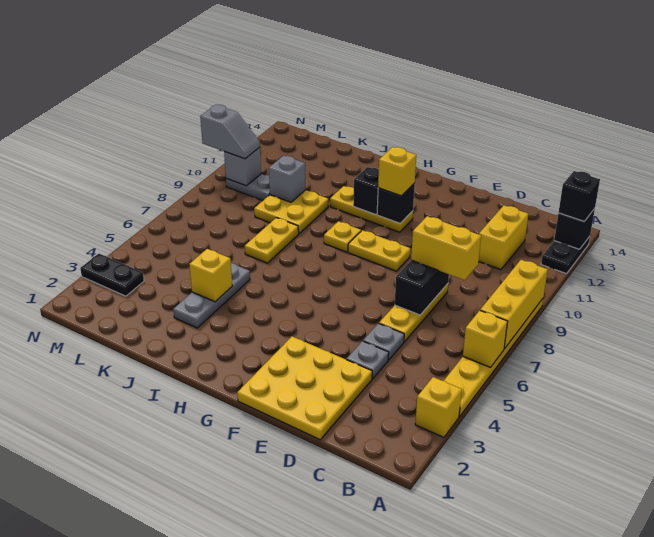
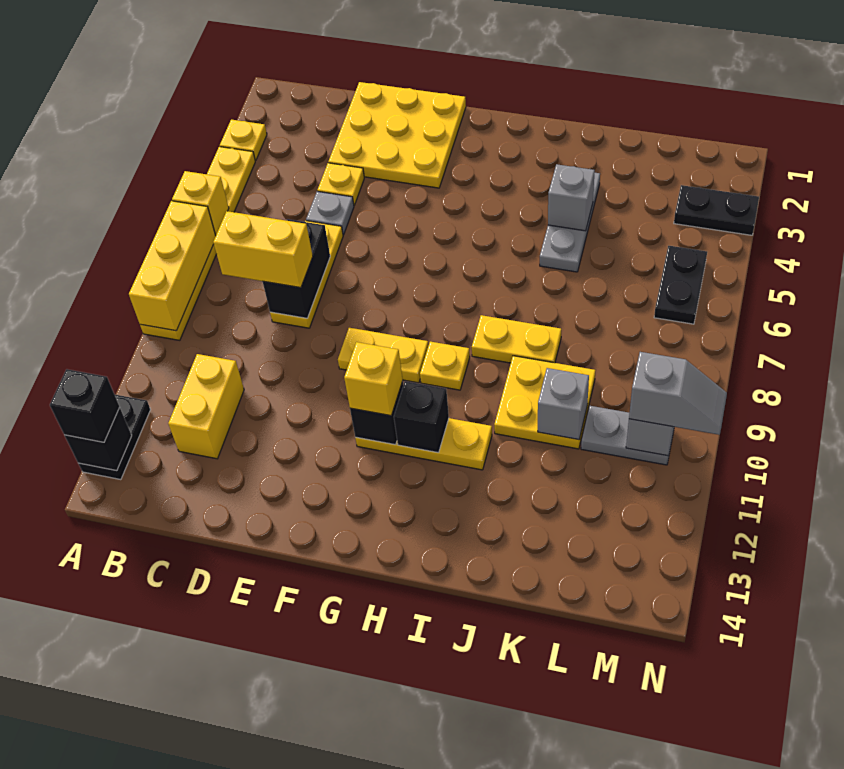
yellow 1x1 brick [415,377,462,437] -> yellow 1x1 plate [220,120,267,160]
grey 1x1 plate [347,341,389,379] -> yellow 1x1 plate [317,163,364,205]
yellow 1x1 brick [189,249,232,302] -> grey 1x1 brick [548,164,595,231]
yellow 1x2 plate [245,218,299,263] -> yellow 1x2 plate turned to [472,315,561,363]
none -> black 1x2 plate [654,246,707,324]
grey 1x2 slope [200,105,260,159] -> grey 1x2 slope turned to [629,352,727,435]

